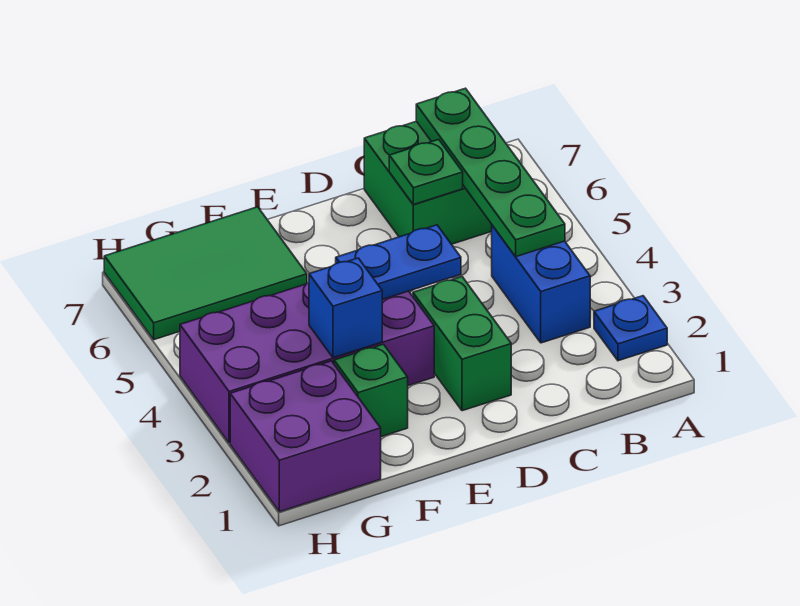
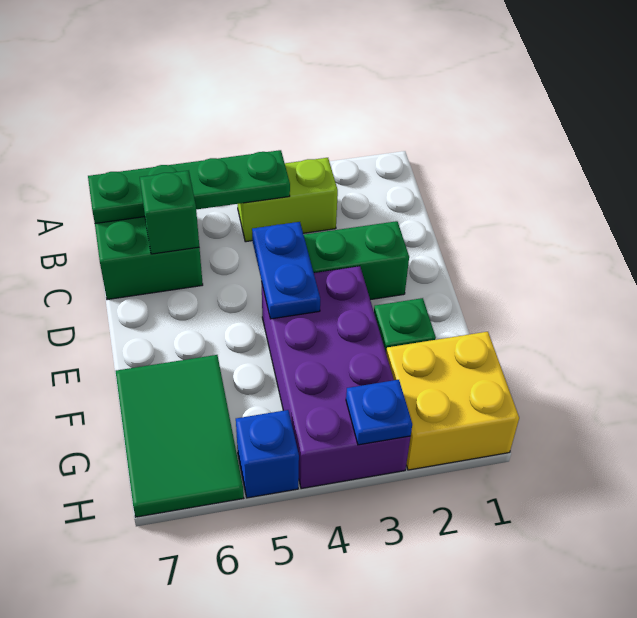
blue 1x1 plate [594,296,667,361] -> blue 1x1 plate moved to [346,380,412,445]
blue 1x2 brick [492,225,590,343] -> lime 1x2 brick [238,158,338,242]
green 1x1 plate [389,139,463,205] -> green 1x1 brick [140,171,199,254]
blue 1x1 brick [309,258,382,358] -> blue 1x1 brick moved to [236,410,299,498]
purple 2x2 brick [230,361,381,512] -> yellow 2x2 brick [386,332,519,470]

